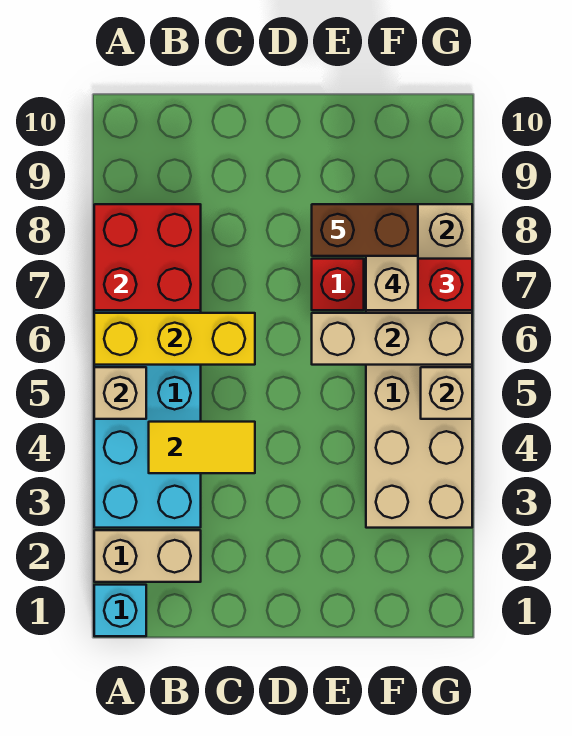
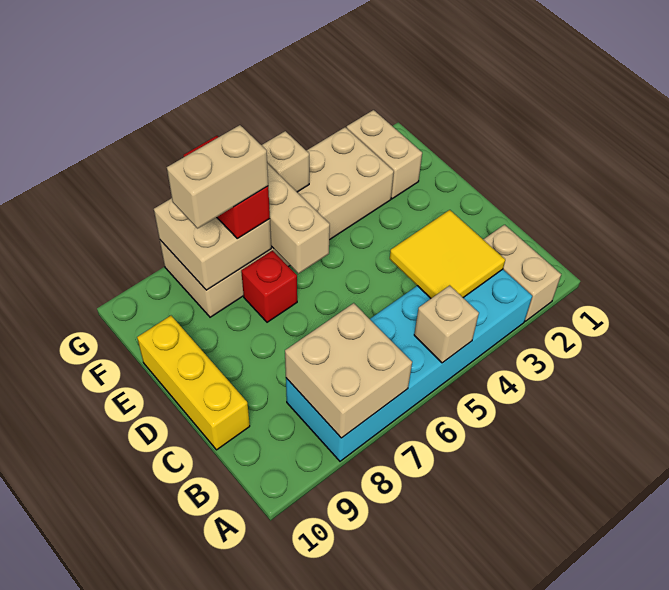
cyan 1x1 brick [94,585,146,636] -> none
yellow 1x3 brick [94,313,255,365] -> yellow 1x3 brick moved to [137,316,250,450]
red 2x2 brick [94,204,201,310] -> tan 2x2 brick [285,303,412,438]
yellow 1x2 tile [149,422,255,473] -> yellow 2x2 tile [390,210,505,298]
brown 1x2 brick [312,204,418,256] -> none
none -> tan 1x2 brick [347,110,422,199]

